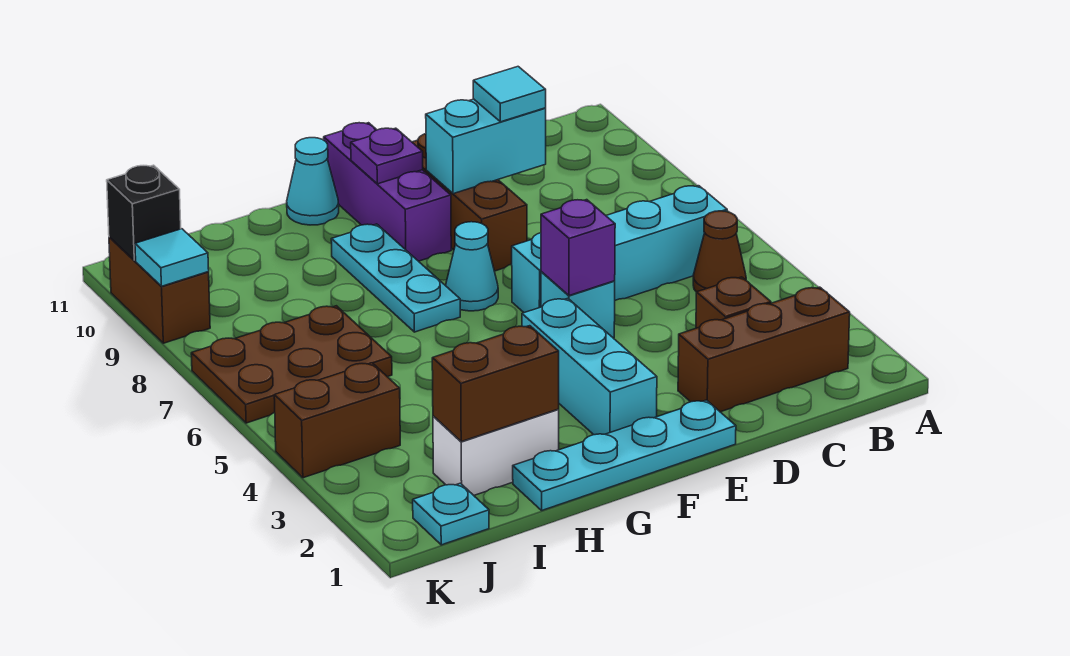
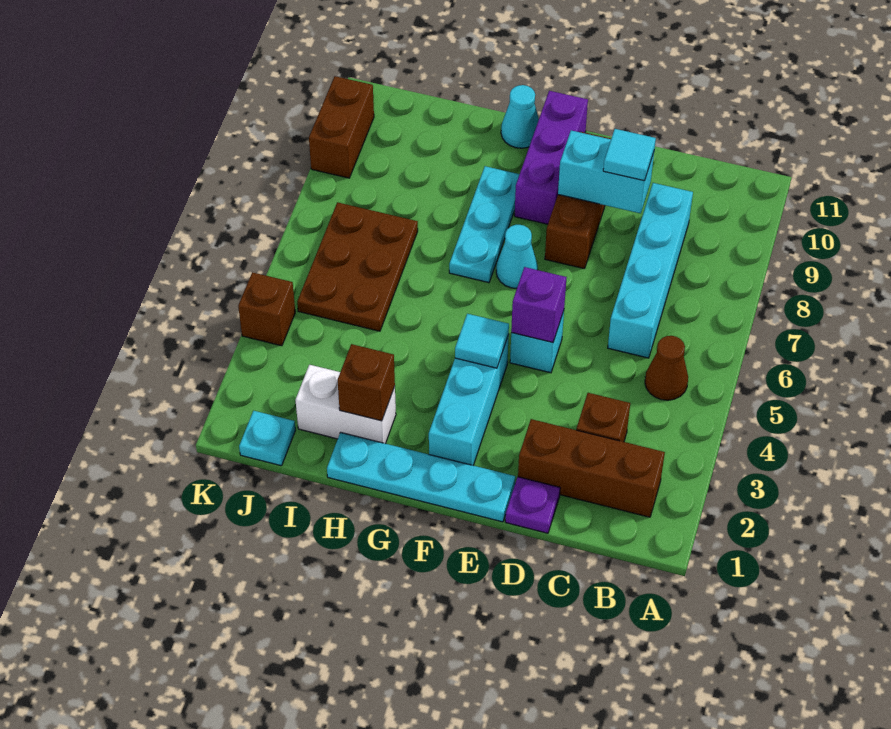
cyan 1x4 brick [512,186,727,313] -> cyan 1x4 brick turned to [608,183,693,358]
purple 1x1 plate [351,128,423,184] -> purple 1x1 plate moved to [505,477,560,533]
brown 1x2 brick [432,326,559,442] -> brown 1x1 brick [338,344,395,421]
brown 2x3 plate [191,306,392,423] -> brown 2x3 plate turned to [297,202,418,331]
brown 1x2 brick [274,363,400,478] -> brown 1x1 brick [238,272,295,346]
cyan 1x1 tile [135,229,209,286] -> cyan 1x1 tile moved to [455,314,509,368]
black 1x1 brick [107,165,181,261] -> none

